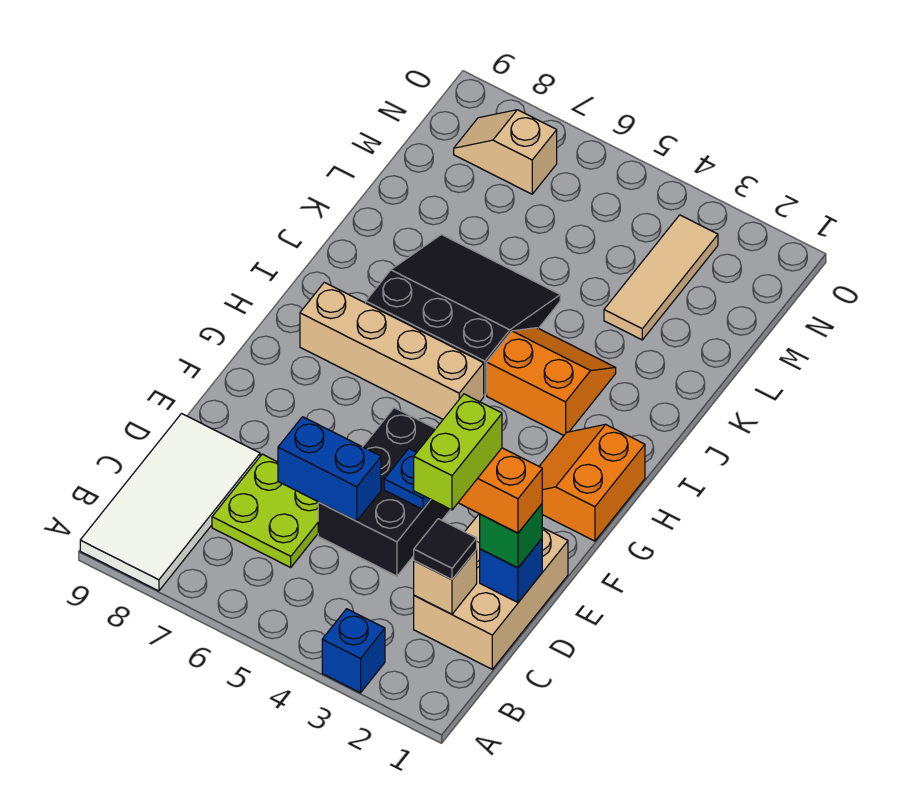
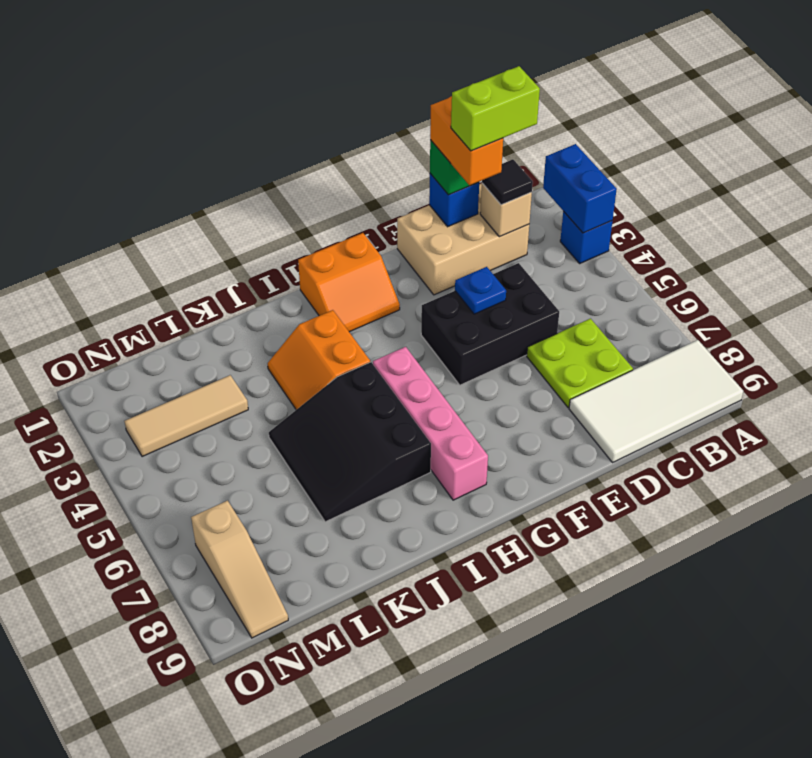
blue 1x2 brick [278,417,381,521] -> blue 1x2 brick moved to [543,144,617,233]
tan 1x4 brick [300,282,484,419] -> pink 1x4 brick [373,347,488,500]
tan 1x2 slope [454,110,557,194] -> tan 1x3 slope [191,501,288,638]

